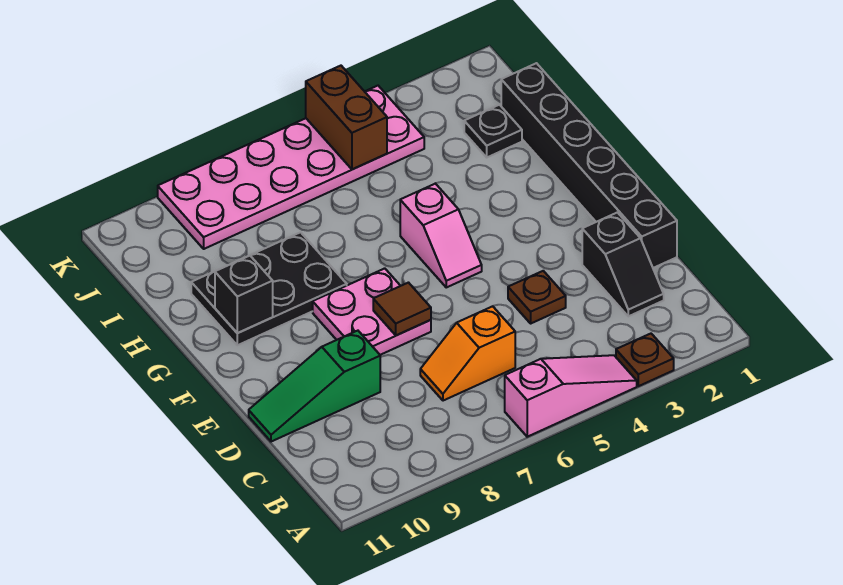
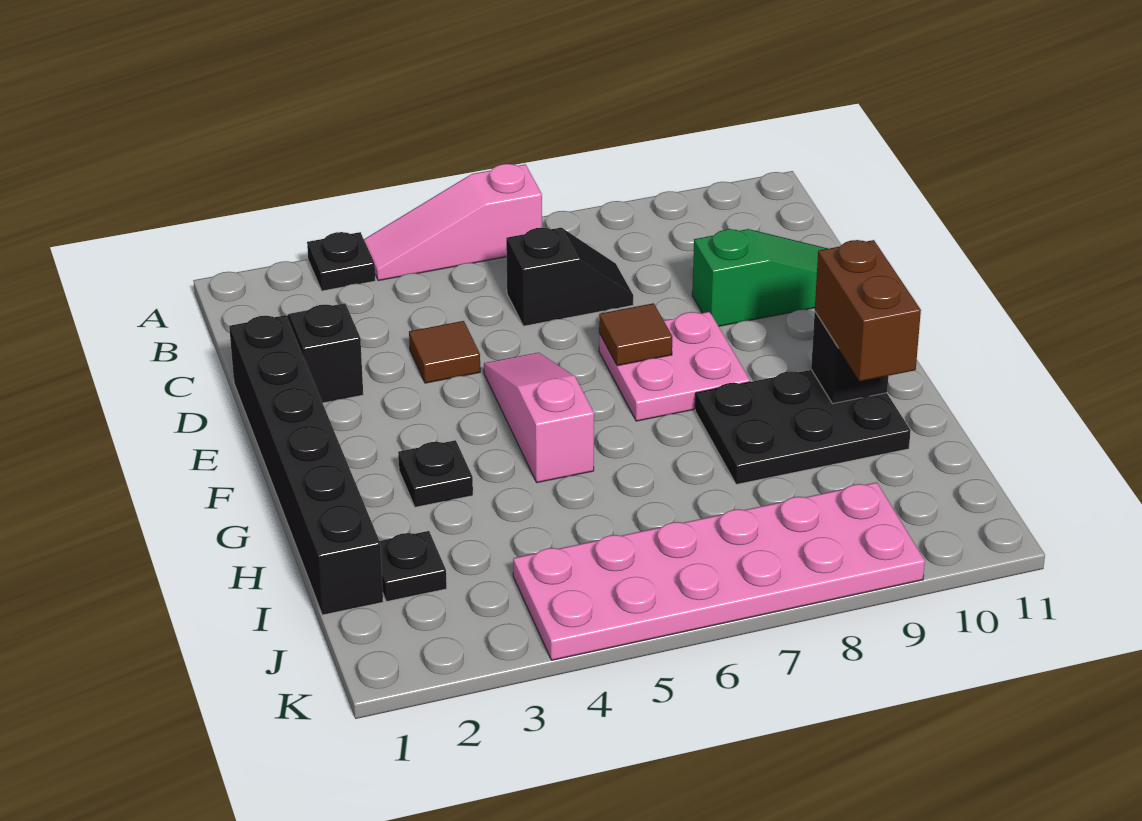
brown 1x1 plate [616,334,674,386] -> black 1x1 plate [307,232,375,291]
orange 1x2 slope [420,306,515,401] -> black 1x2 slope [506,228,633,326]
brown 1x1 plate [508,271,566,323] -> brown 1x1 tile [409,321,480,383]
pink 1x2 slope [400,184,482,287] -> pink 1x3 slope [484,353,594,483]
none -> black 1x1 plate [398,440,473,507]
brown 1x2 brick [306,66,387,169] -> brown 1x2 brick moved to [815,240,921,381]

